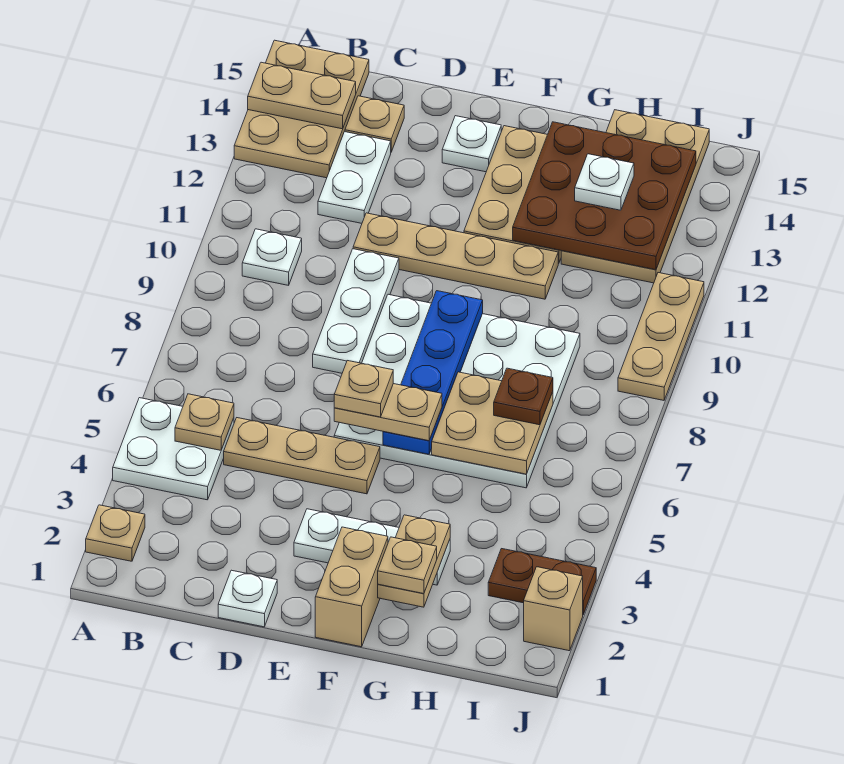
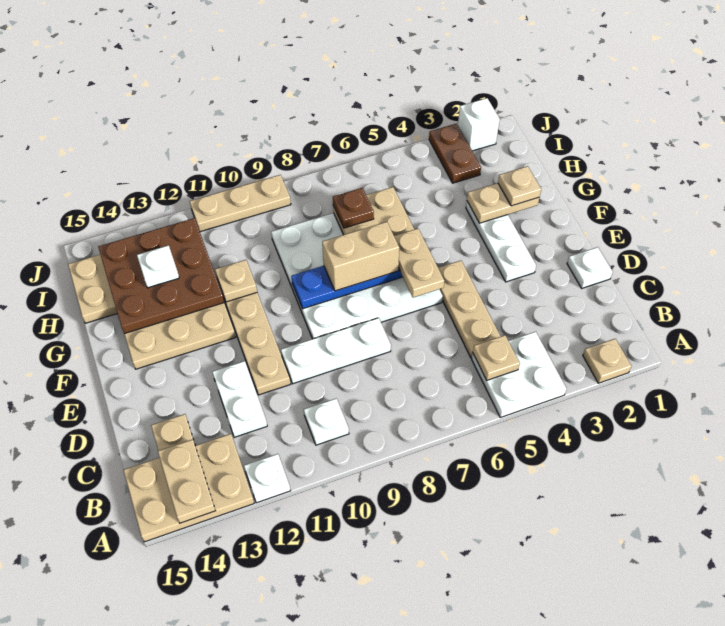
white 1x2 plate [318,132,391,223] -> white 1x2 plate turned to [212,361,267,437]
tan 1x1 plate [334,361,393,417] -> tan 1x1 plate moved to [215,260,257,302]
white 1x1 plate [442,116,501,172] -> white 1x1 plate moved to [244,454,291,503]
tan 1x2 brick [315,527,388,647] -> tan 1x2 brick moved to [322,222,399,291]
tan 1x1 brick [524,567,583,651] -> white 1x1 brick [458,98,500,151]

